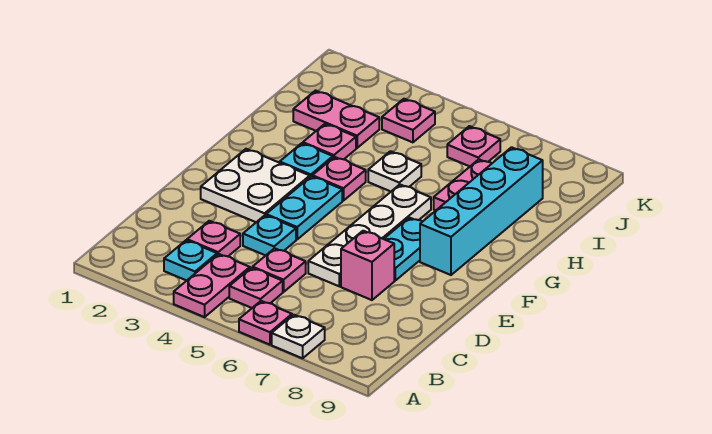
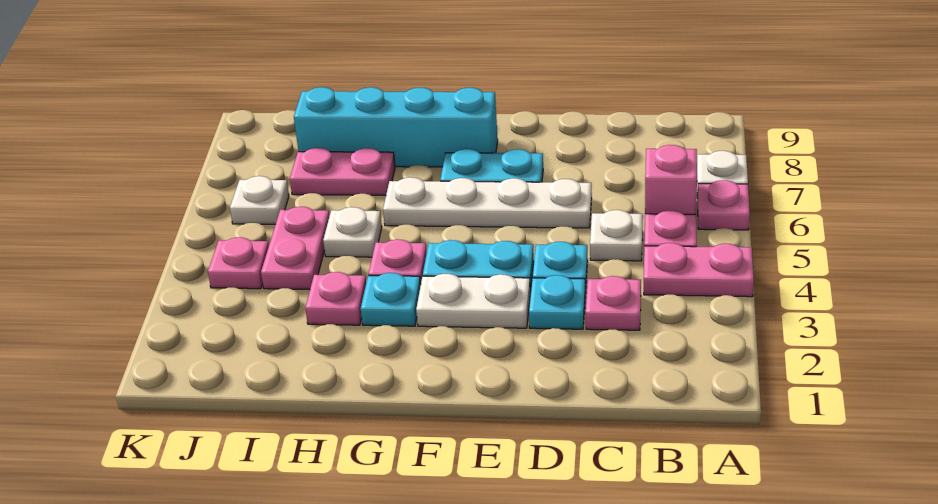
cyan 1x1 plate [164,240,217,281] -> cyan 1x1 plate moved to [529,275,585,329]
pink 1x1 plate [253,248,306,292] -> white 1x1 plate [590,210,643,261]
pink 1x1 brick [341,231,394,300] -> pink 1x1 brick moved to [645,145,697,214]
white 2x2 plate [201,149,310,222] -> white 1x2 plate [416,274,530,328]
pink 1x2 plate [293,91,379,148] -> pink 1x2 plate moved to [261,207,330,289]
pink 1x1 plate [447,126,500,166] -> white 1x1 plate [230,176,289,224]

